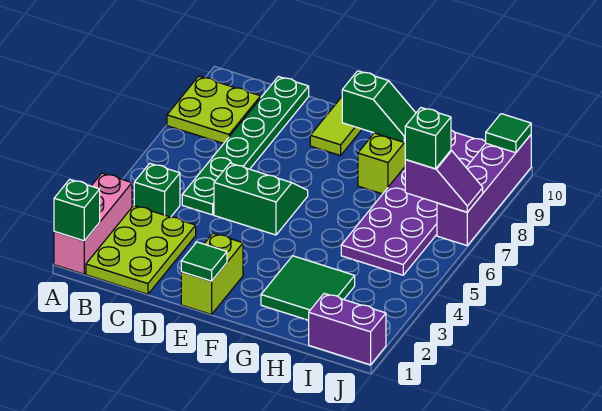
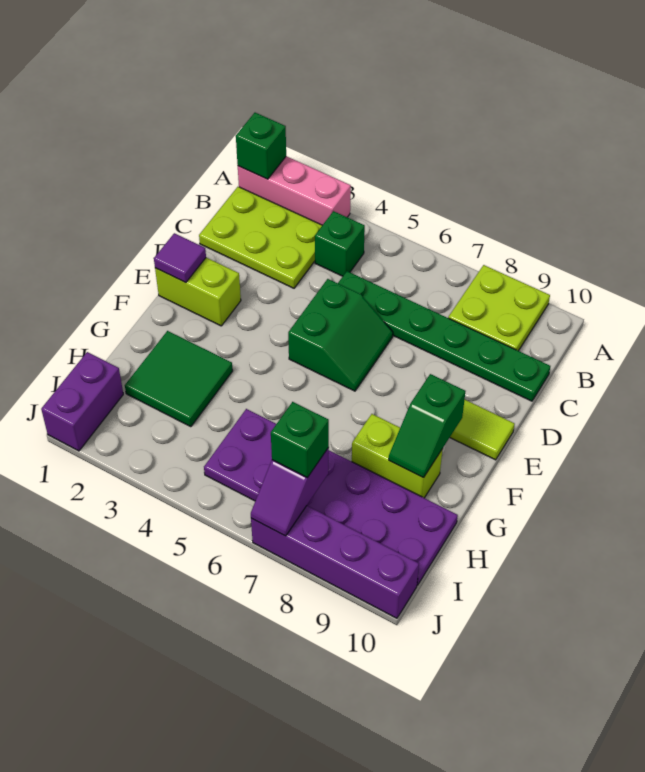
green 1x1 tile [181,242,227,281] -> purple 1x1 tile [154,233,206,283]
green 1x1 tile [486,114,531,153] -> none

